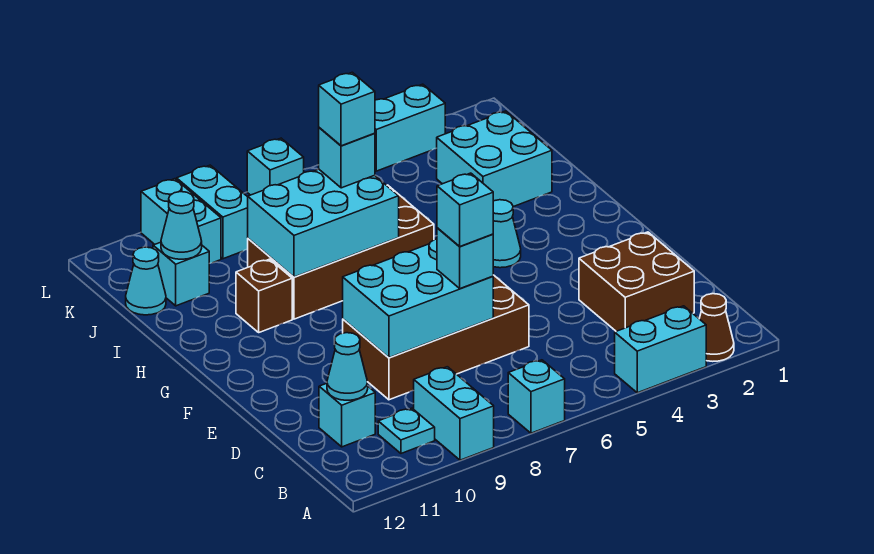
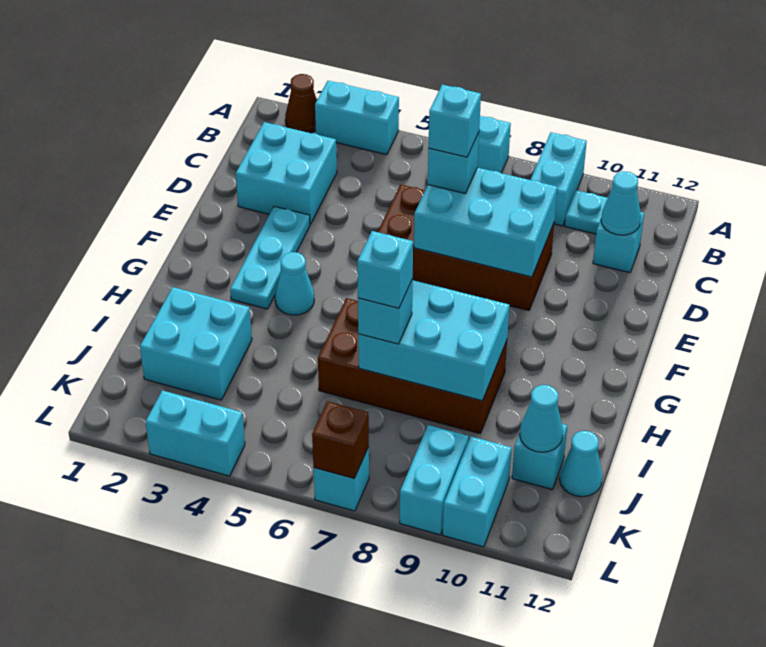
brown 2x2 brick [579,232,694,331] -> cyan 2x2 brick [236,122,337,224]
none -> cyan 1x3 plate [230,206,310,309]
brown 1x1 brick [236,259,292,332] -> brown 1x1 brick moved to [312,401,369,478]

